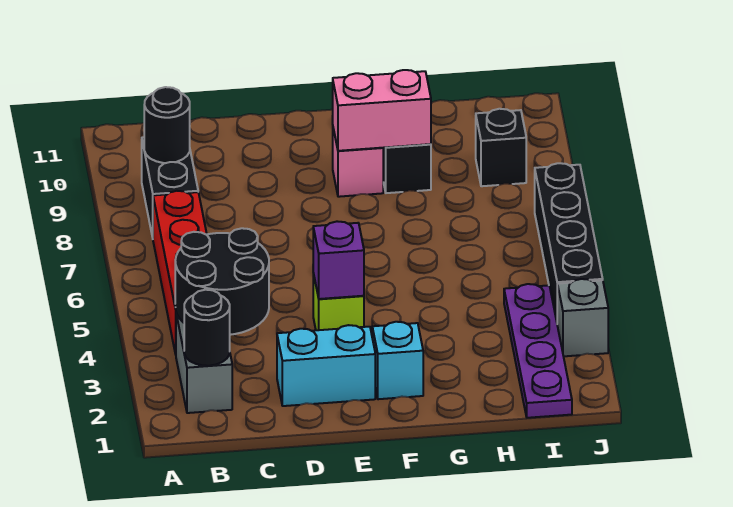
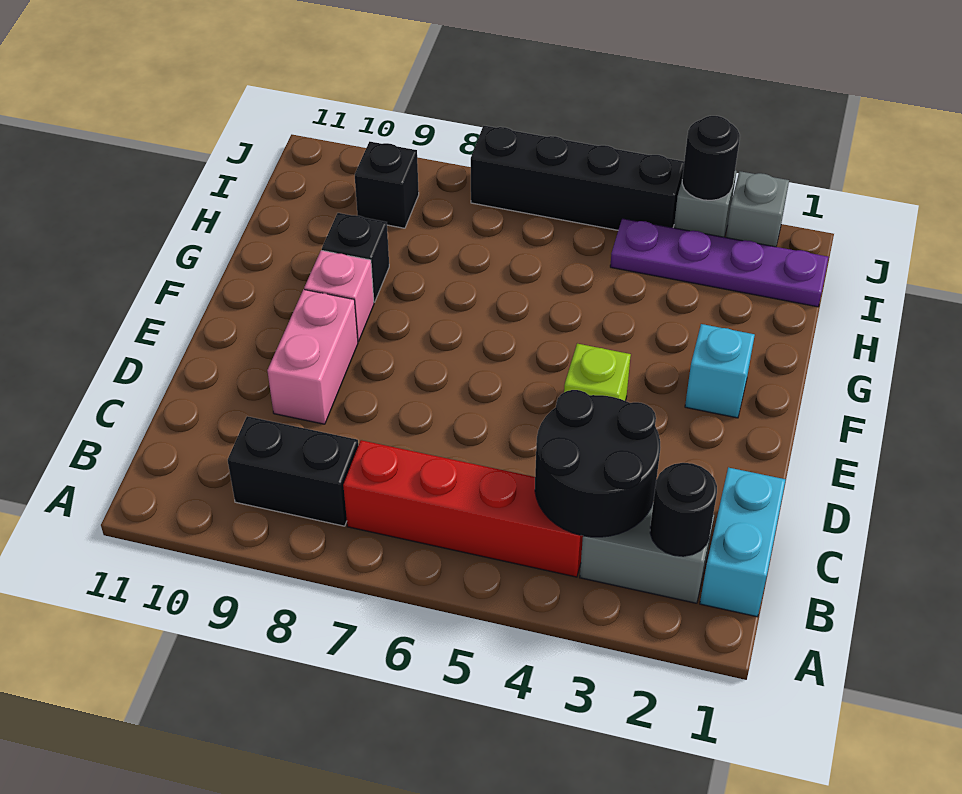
black 1x1 round brick [144,87,190,163] -> black 1x1 round brick moved to [682,116,740,200]
cyan 1x2 brick [277,325,375,406] -> cyan 1x2 brick moved to [700,467,786,617]
purple 1x1 brick [313,221,364,299] -> none
pink 1x2 brick [333,70,431,151] -> pink 1x2 brick moved to [267,289,358,424]
none -> grey 1x1 brick [726,171,789,247]

